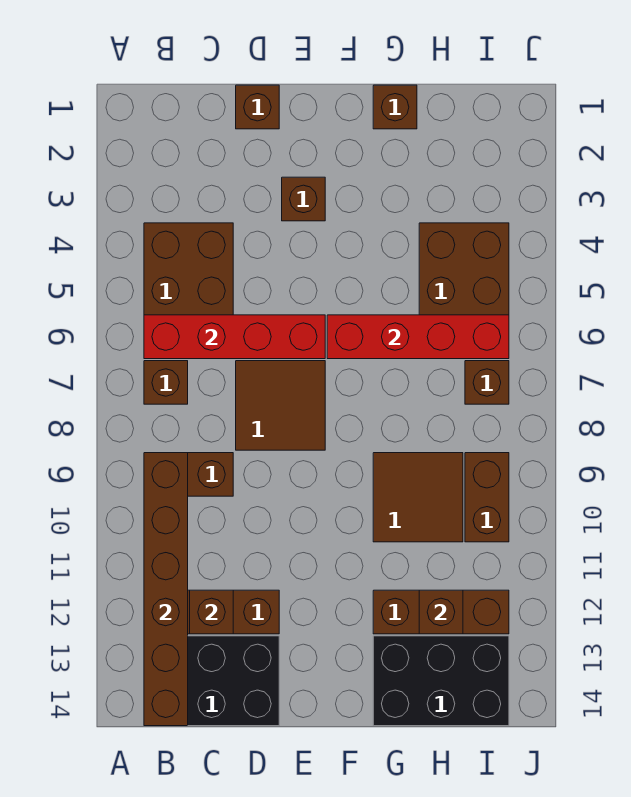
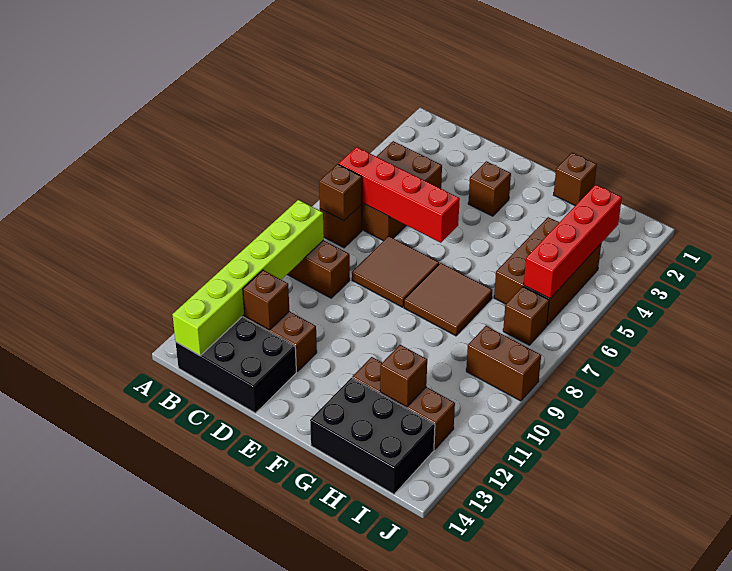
brown 1x6 brick [144,453,188,726] -> lime 1x6 brick [172,200,324,356]
brown 1x1 brick [236,85,279,129] -> brown 1x1 brick moved to [319,164,362,221]
red 1x4 brick [327,315,509,359] -> red 1x4 brick turned to [524,185,622,299]
brown 2x2 tile [373,453,463,542] -> brown 2x2 tile moved to [404,263,492,336]
brown 1x2 brick [465,453,509,542] -> brown 1x2 brick turned to [466,326,541,401]

